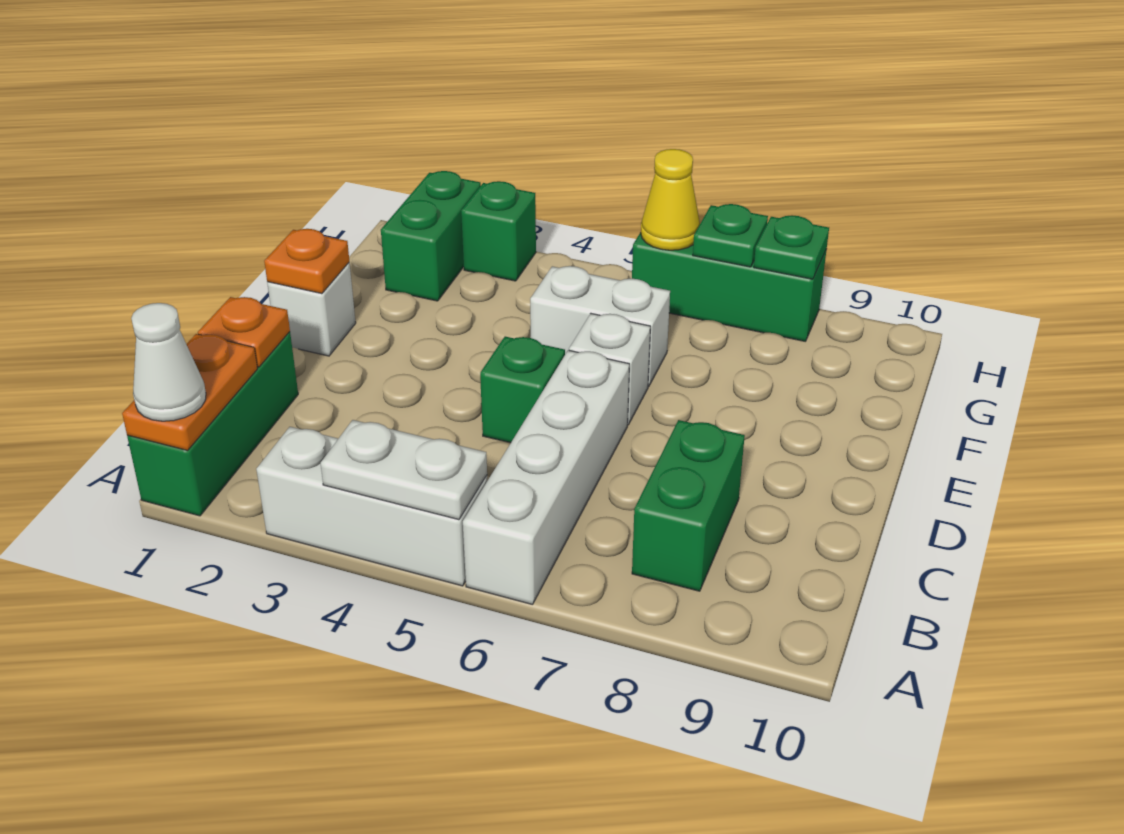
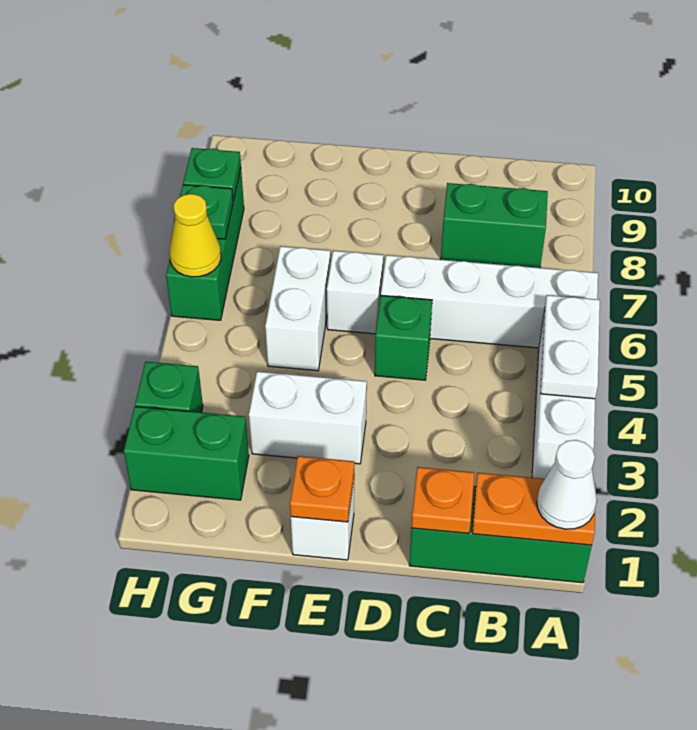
none -> white 1x2 brick [249,371,367,464]

